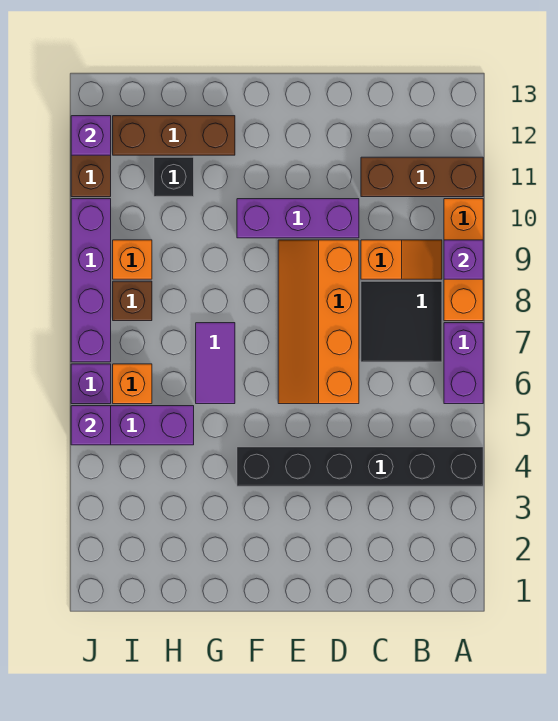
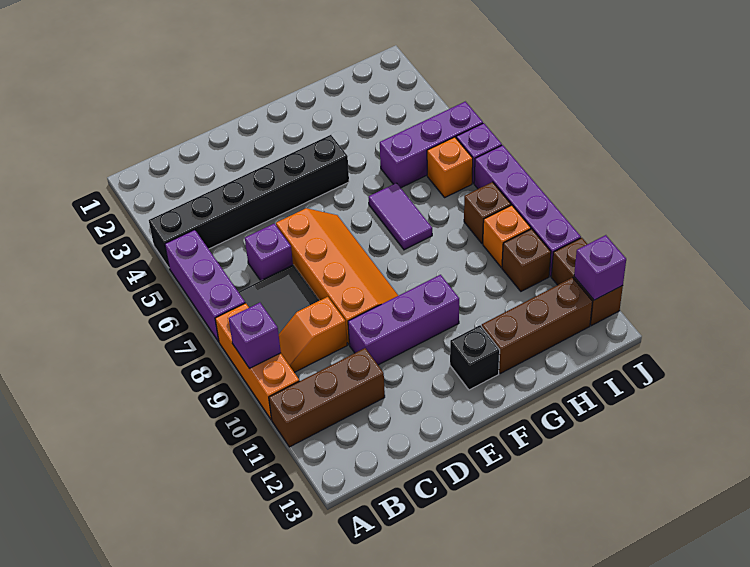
purple 1x2 brick [444,323,483,404] -> purple 1x3 brick [165,230,245,342]
black 1x1 brick [154,157,194,197] -> black 1x1 brick moved to [450,325,500,390]
none -> brown 1x1 brick [502,229,551,291]
purple 1x1 brick [71,406,111,445] -> purple 1x1 brick moved to [245,224,293,281]

